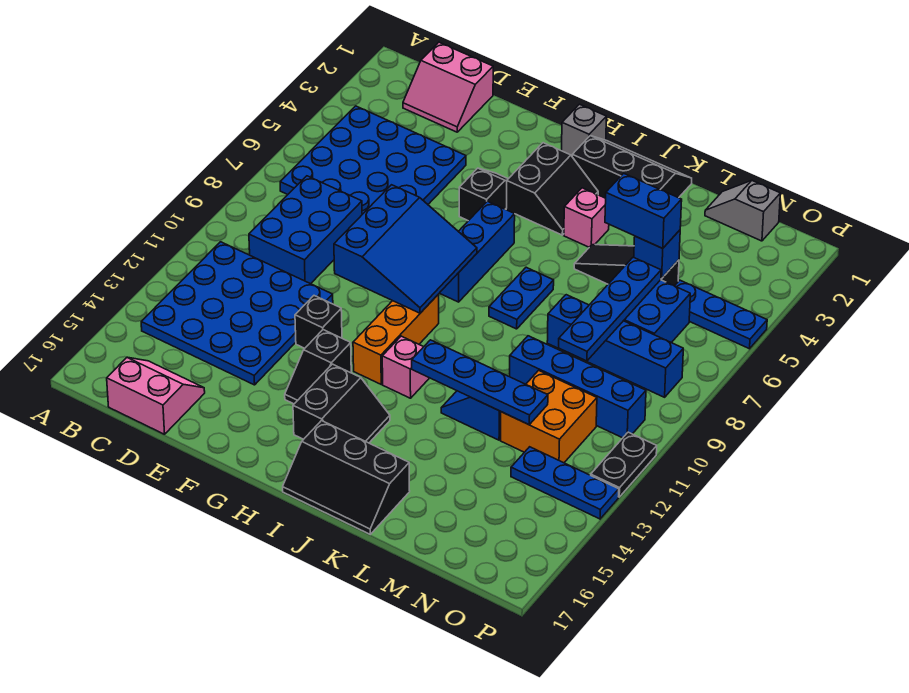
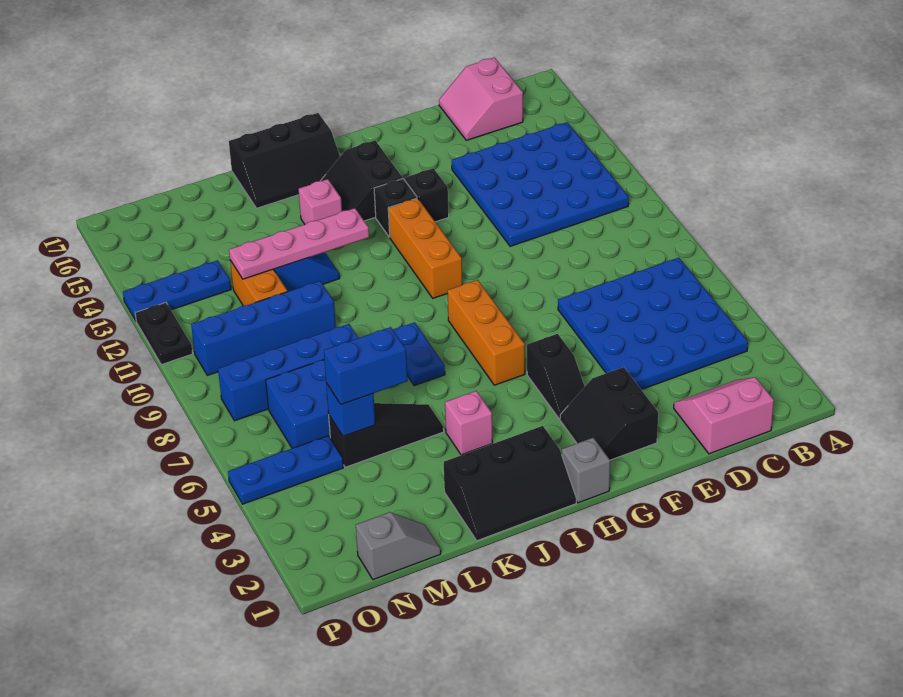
blue 2x3 brick [249,176,362,284] -> none
pink 2x2 slope [107,357,205,434] -> pink 2x2 slope turned to [439,57,523,140]
blue 3x3 slope [334,185,477,313] -> none
black 1x1 brick [295,296,342,348] -> black 1x1 brick moved to [374,179,417,237]
black 2x2 slope [506,143,598,235] -> black 2x2 slope moved to [560,367,658,460]
blue 1x3 brick [440,201,515,302] -> orange 1x3 brick [448,280,525,385]
pink 1x1 brick [382,336,429,398] -> pink 1x1 brick moved to [299,179,342,224]
black 2x3 slope [283,421,410,534] -> black 2x3 slope turned to [229,113,340,208]
blue 1x4 plate [412,340,548,425] -> pink 1x4 plate [229,208,369,279]
blue 1x4 plate [559,257,661,361] -> none
orange 2x2 brick [501,370,597,463] -> orange 1x2 brick [230,260,287,306]

